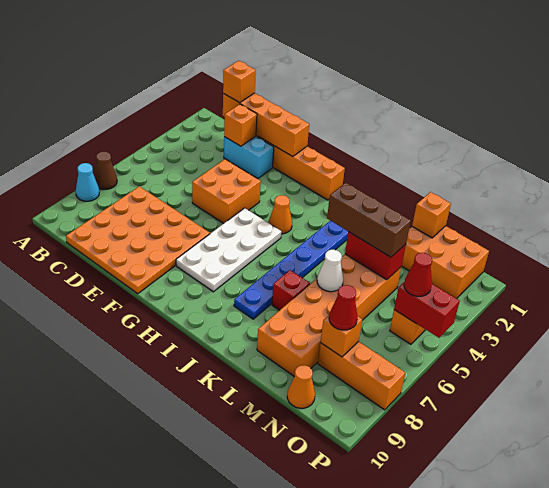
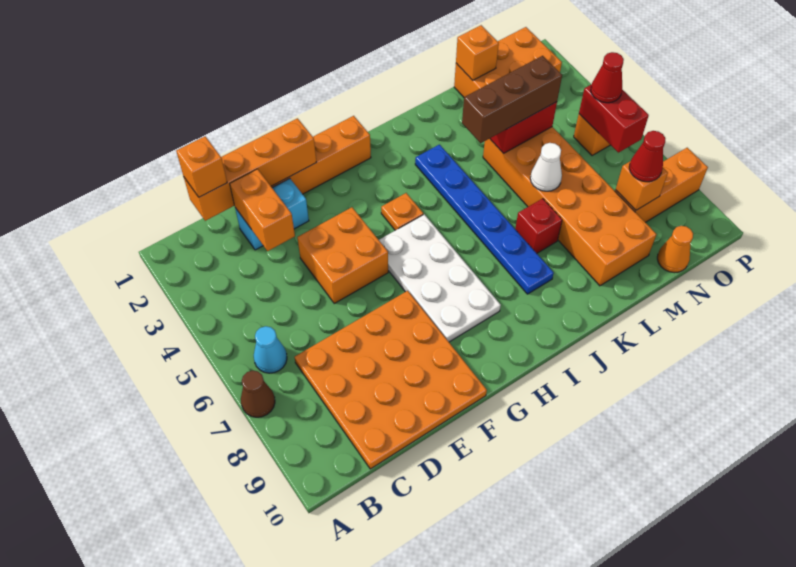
cyan 1x1 cone [76,163,99,201] -> cyan 1x1 cone moved to [254,326,287,373]
orange 1x1 brick [224,104,257,146] -> orange 1x2 brick [230,169,295,251]
orange 1x1 cone [269,195,292,234] -> orange 1x1 plate [381,193,423,230]
red 1x2 brick [394,283,460,338] -> red 1x2 brick turned to [579,84,649,153]

